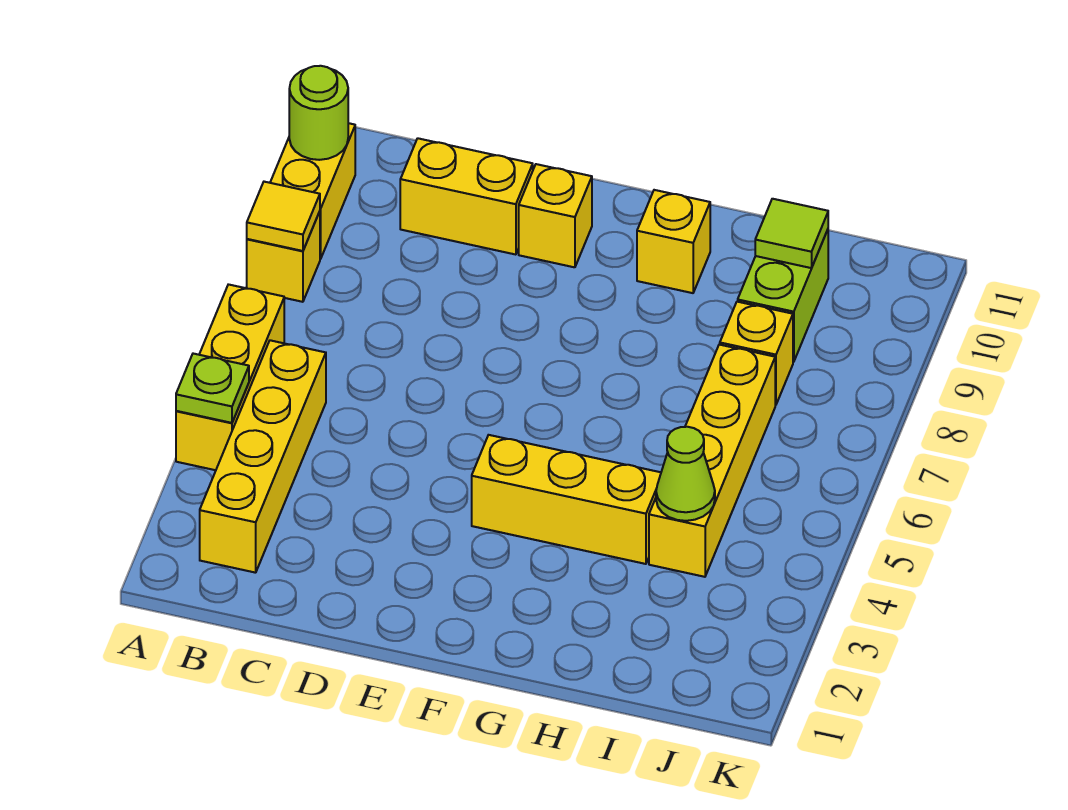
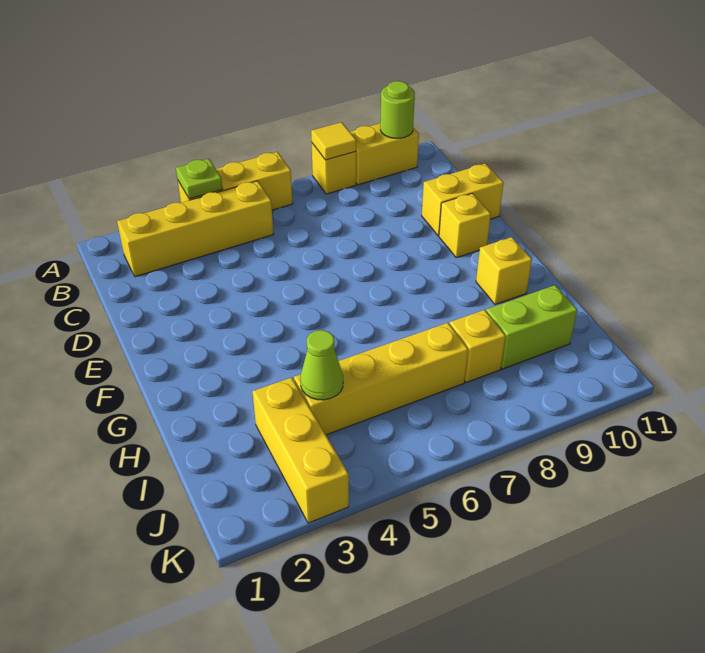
yellow 1x2 brick [400,138,533,255] -> yellow 1x2 brick turned to [422,164,503,236]
yellow 1x3 brick [472,435,661,564] -> yellow 1x3 brick moved to [252,377,349,523]
lime 1x1 tile [755,199,828,268] -> none

